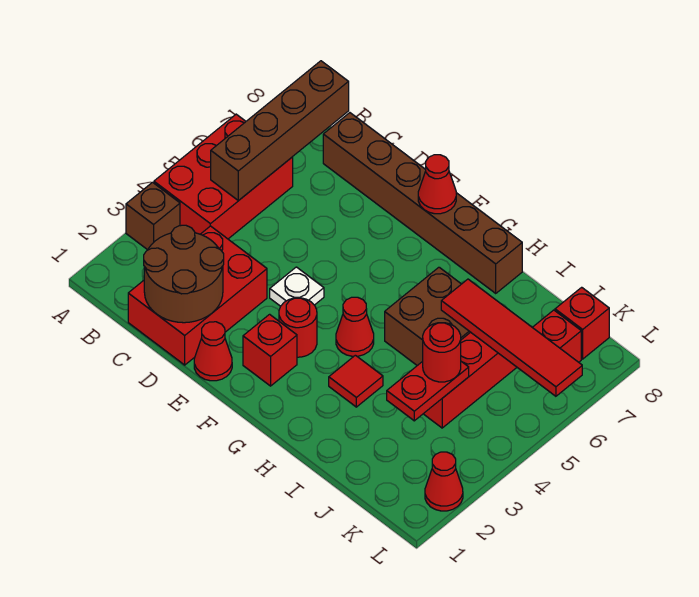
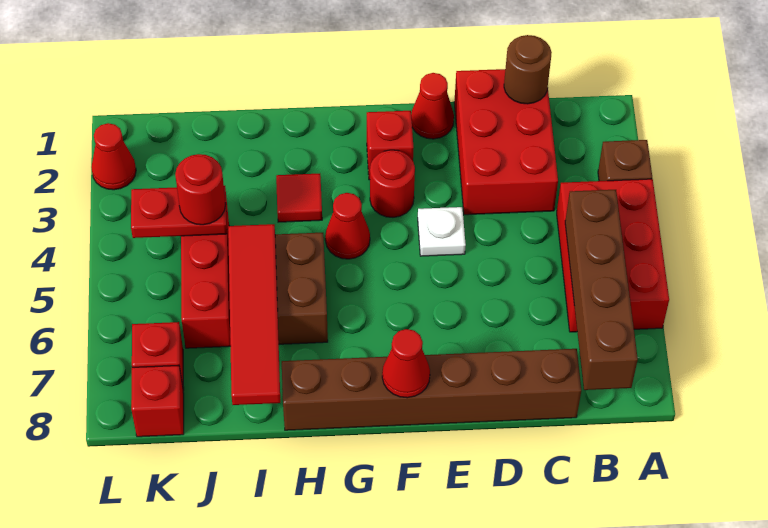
brown 2x2 round brick [144,225,224,323] -> brown 1x1 round brick [504,35,552,104]
red 1x4 tile [441,279,582,396] -> red 1x4 tile turned to [228,224,280,405]
red 1x2 plate [387,361,469,421] -> red 1x2 plate turned to [131,186,227,238]

